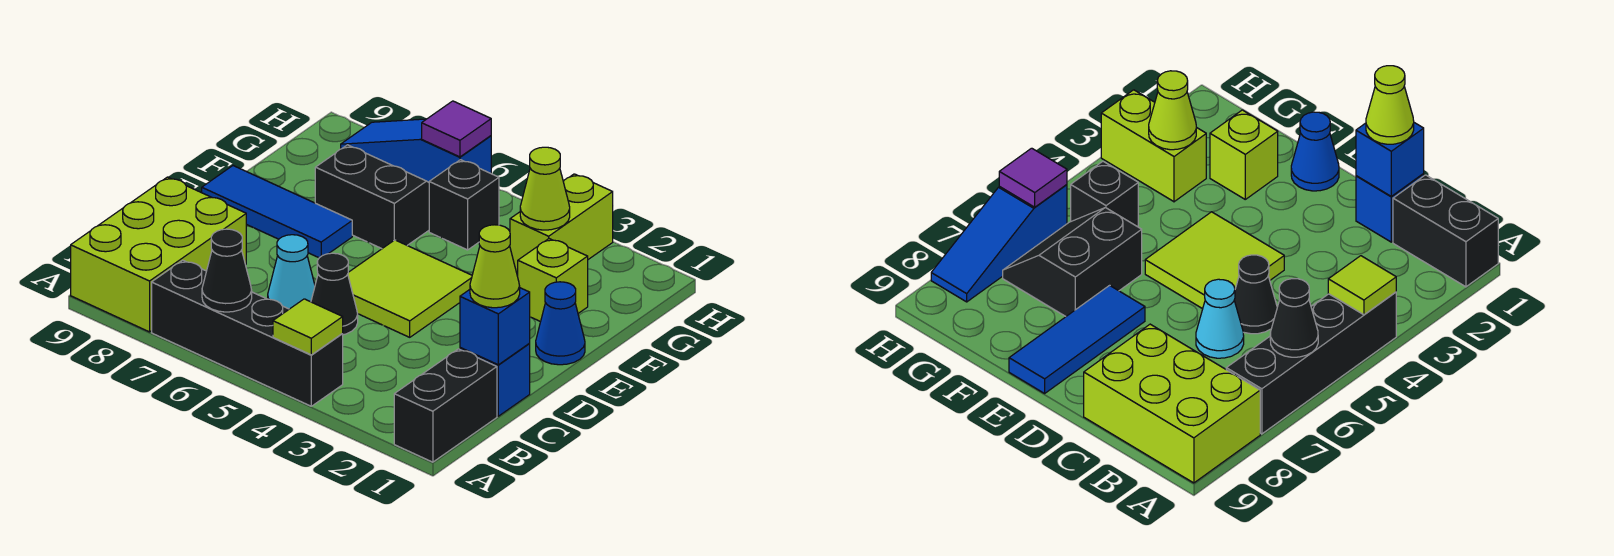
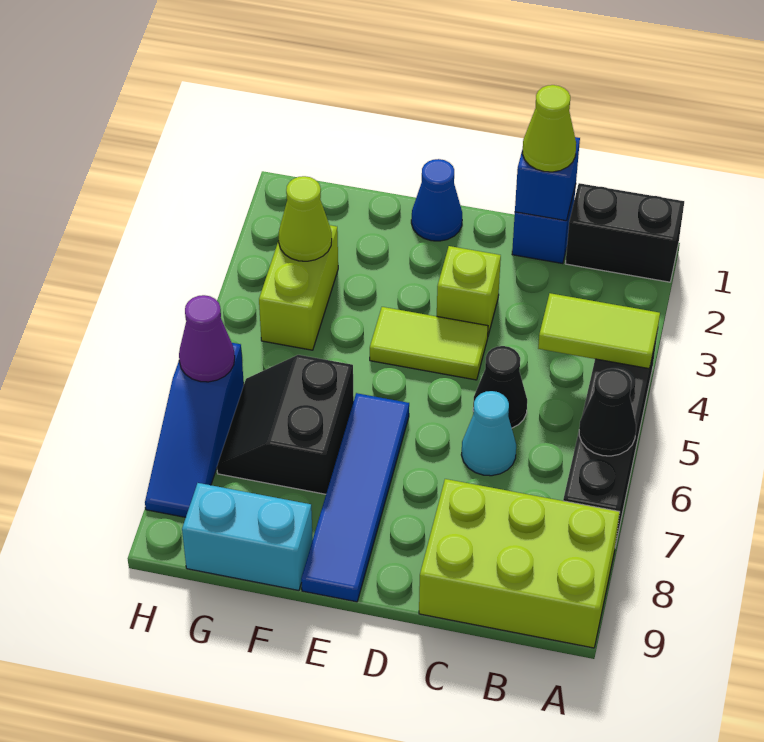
lime 1x1 tile [273,299,343,355] -> lime 1x2 tile [538,293,660,369]
lime 2x2 tile [348,240,472,337] -> lime 1x2 tile [370,307,488,380]
blue 1x3 tile [202,166,352,258] -> blue 1x4 tile [301,393,409,602]
lime 1x1 brick [518,239,588,322] -> lime 1x1 brick moved to [437,246,501,335]
none -> cyan 1x2 brick [182,483,313,590]
lime 1x2 brick [510,174,613,273] -> lime 1x2 brick turned to [259,225,338,350]
black 1x1 brick [429,160,499,250] -> none
purple 1x1 tile [422,101,491,157] -> purple 1x1 cone [179,295,235,382]

